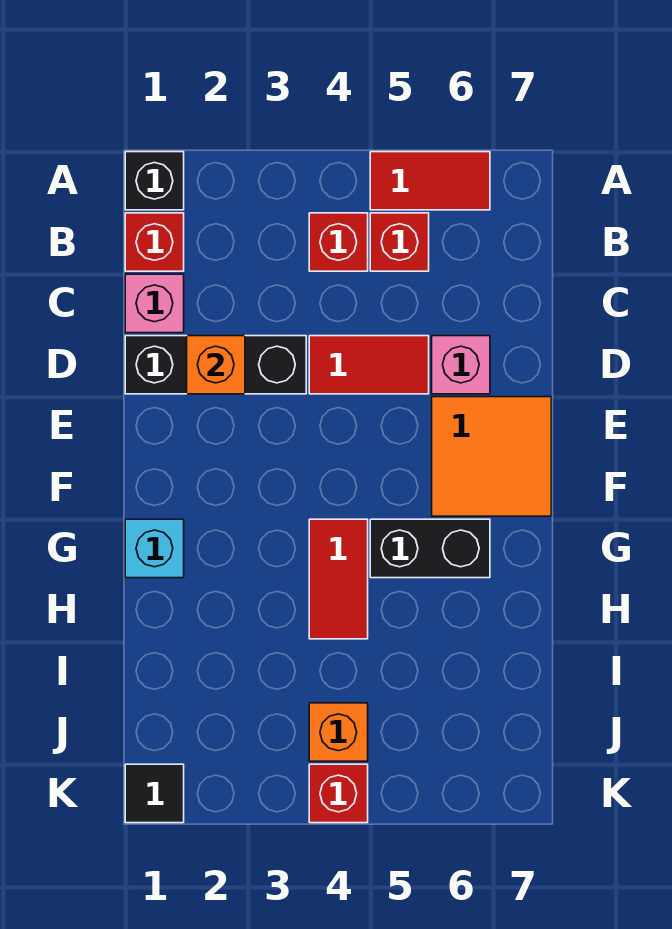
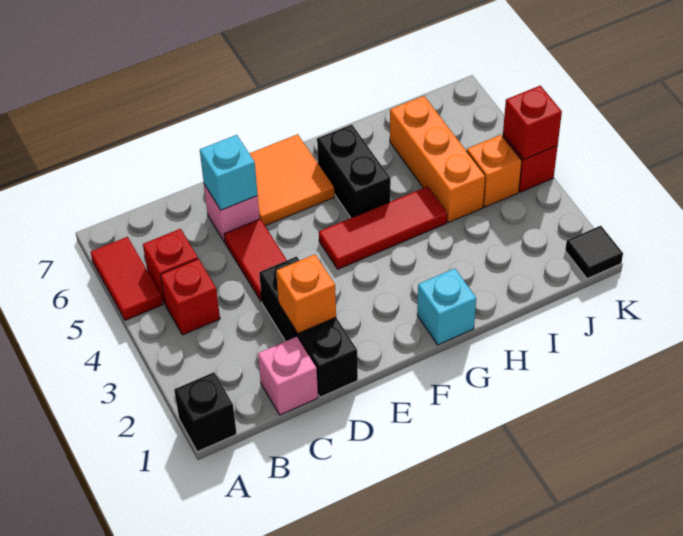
red 1x1 brick [125,213,184,271] -> red 1x1 brick moved to [503,86,562,160]
none -> cyan 1x1 brick [200,135,258,210]
red 1x2 tile [309,519,368,639] -> red 1x3 tile [319,186,447,269]
none -> orange 1x3 brick [390,96,485,222]

